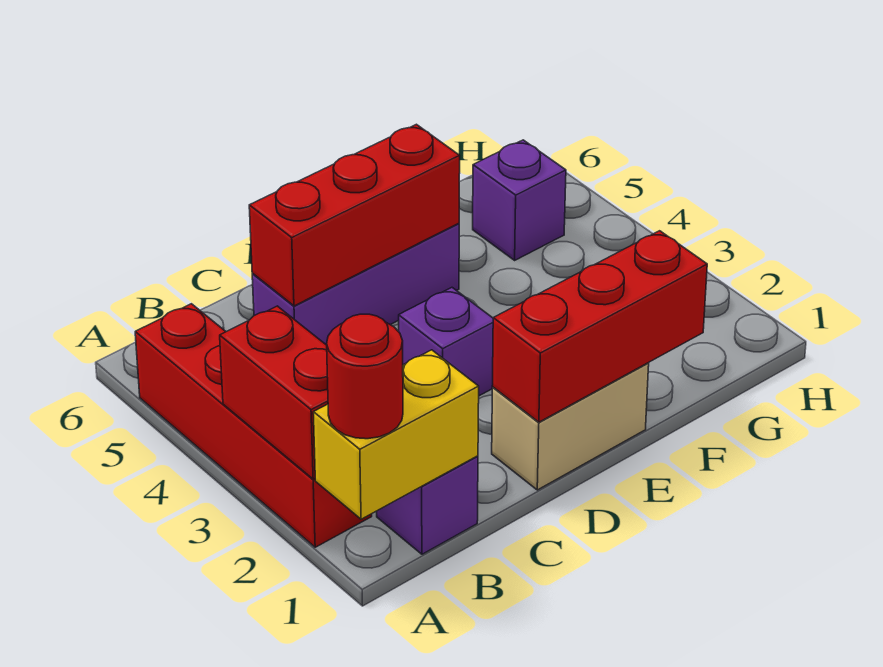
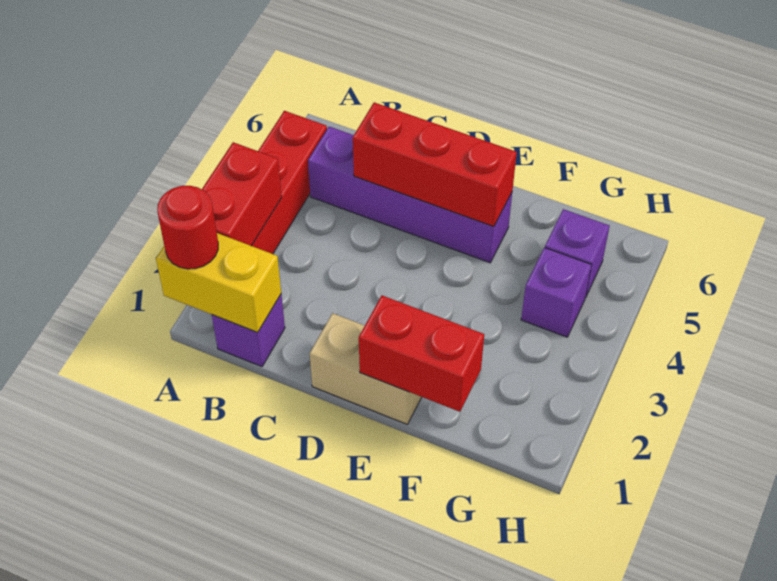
purple 1x3 brick [252,223,459,345] -> purple 1x4 brick [308,127,512,263]
red 1x3 brick [492,231,707,422] -> red 1x2 brick [359,296,484,412]
purple 1x1 brick [399,288,493,396] -> purple 1x1 brick moved to [521,248,591,337]

